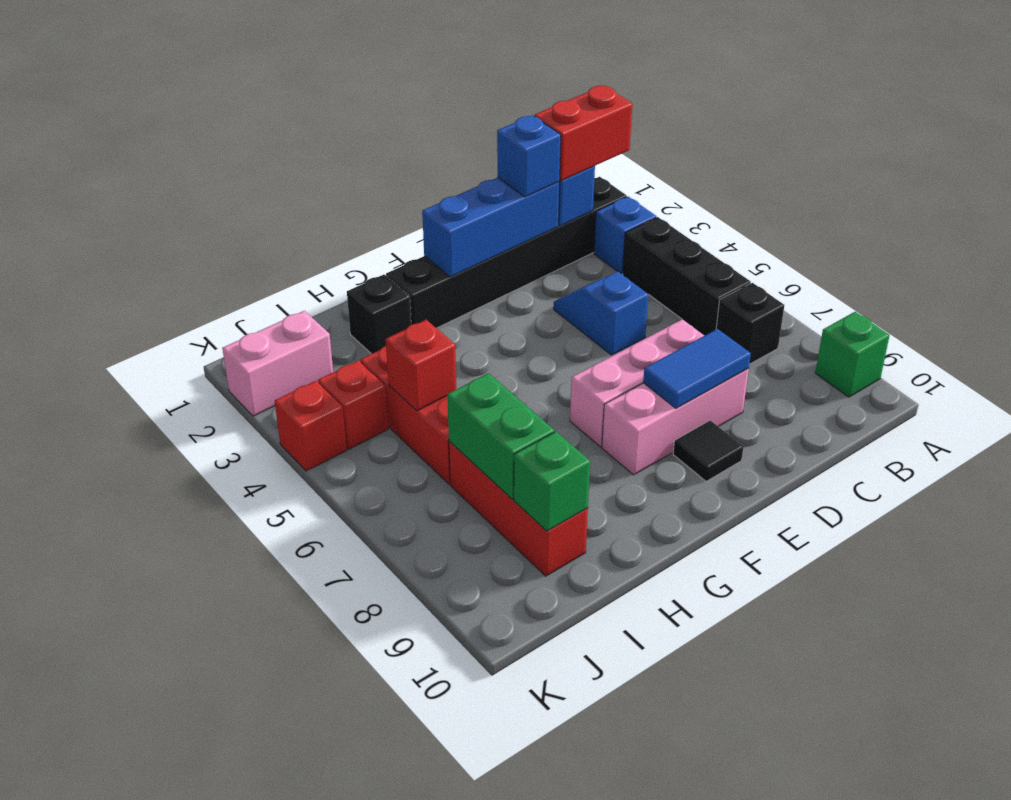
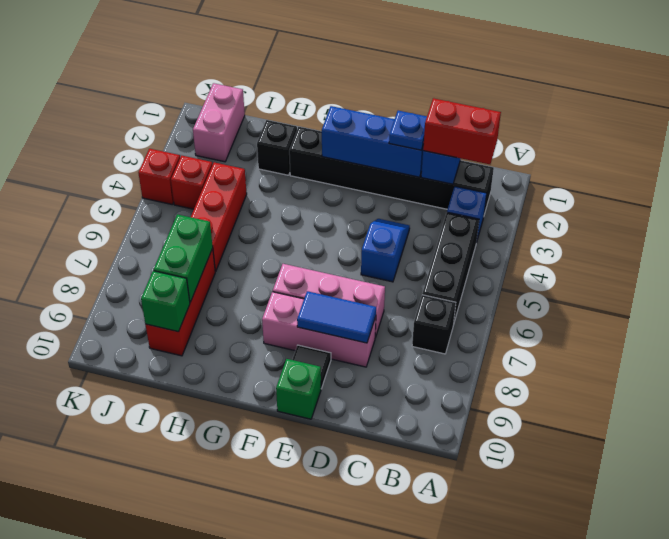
green 1x1 brick [815,312,890,397] -> green 1x1 brick moved to [276,359,321,419]
blue 1x1 brick [497,115,561,197] -> blue 1x1 plate [389,111,427,150]
red 1x1 brick [386,320,456,411] -> none
pink 1x2 brick [222,311,333,416] -> pink 1x2 brick turned to [193,83,245,162]

